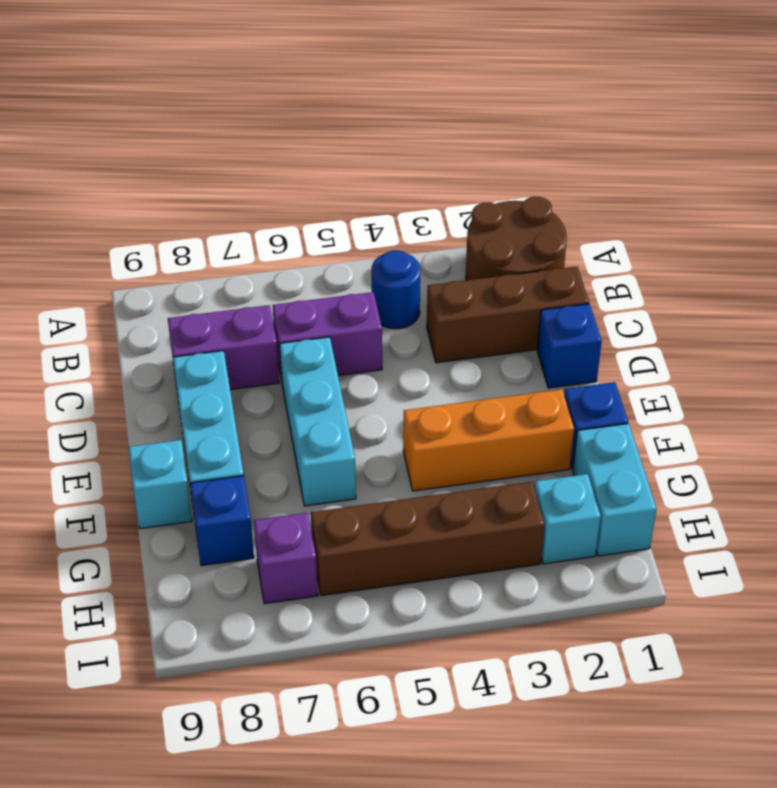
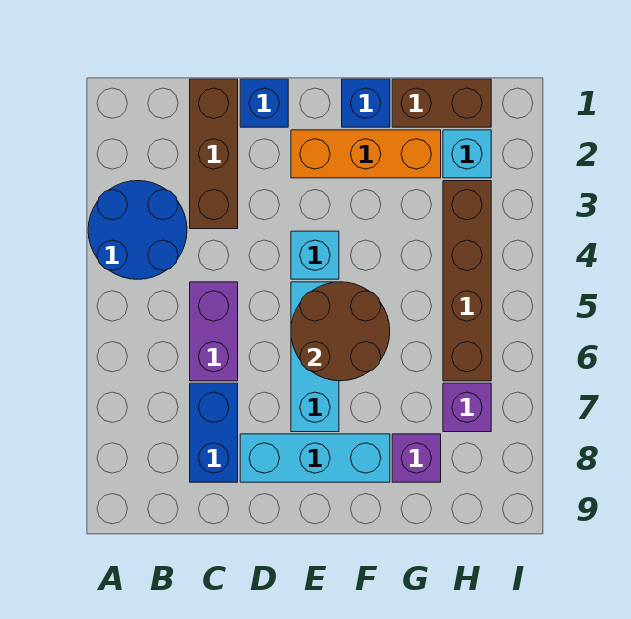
brown 2x2 round brick [466,197,567,280] -> brown 2x2 round brick moved to [291,282,390,381]
blue 1x1 round brick [372,251,420,329] -> blue 2x2 round brick [88,181,187,279]
purple 1x2 brick [168,305,279,390] -> blue 1x2 brick [190,383,238,482]
cyan 1x3 brick [280,337,356,506] -> cyan 1x3 brick turned to [291,282,339,432]
orange 1x3 brick [403,389,574,491] -> orange 1x3 brick turned to [291,130,441,178]
cyan 1x1 brick [128,440,192,529] -> cyan 1x1 brick moved to [291,231,339,279]
cyan 1x2 brick [573,424,656,556] -> brown 1x2 brick [392,79,491,127]
blue 1x1 brick [190,476,254,566] -> purple 1x1 brick [392,434,441,482]

